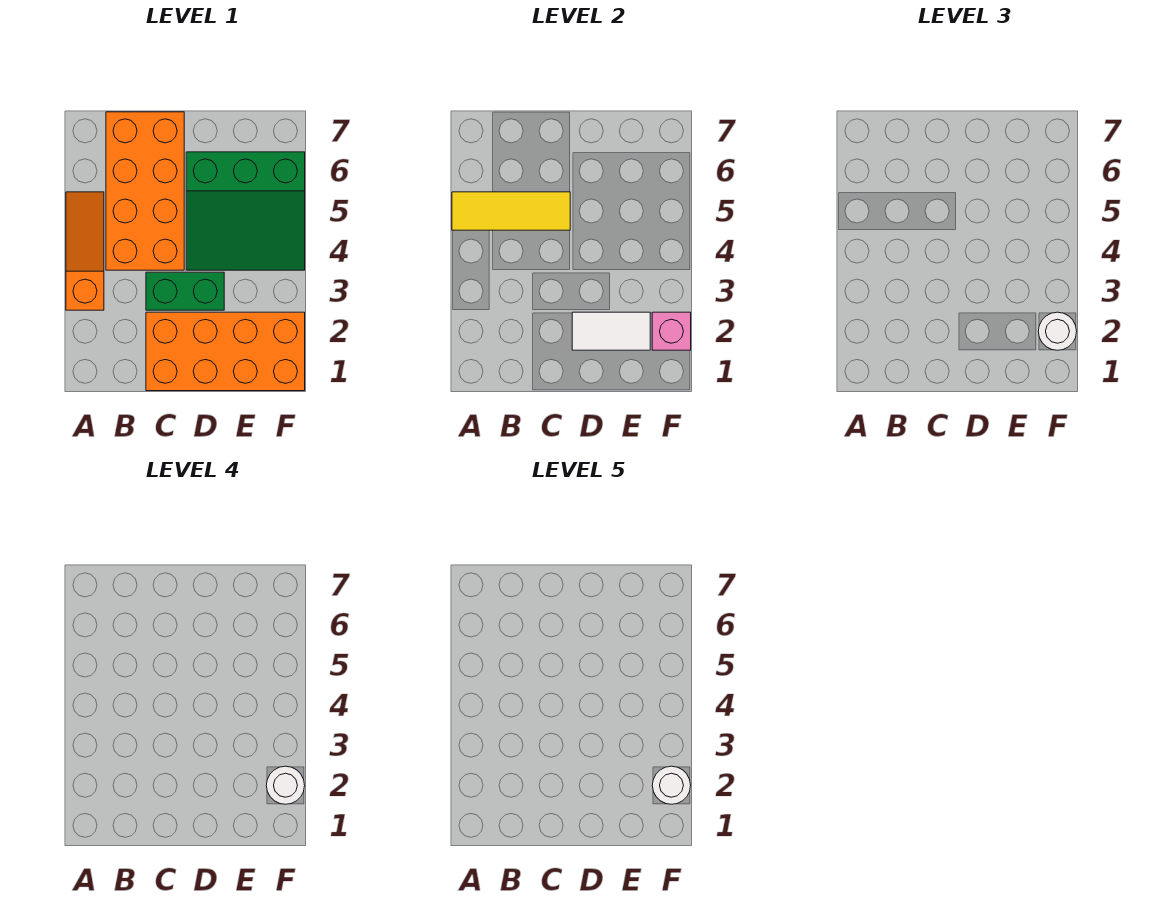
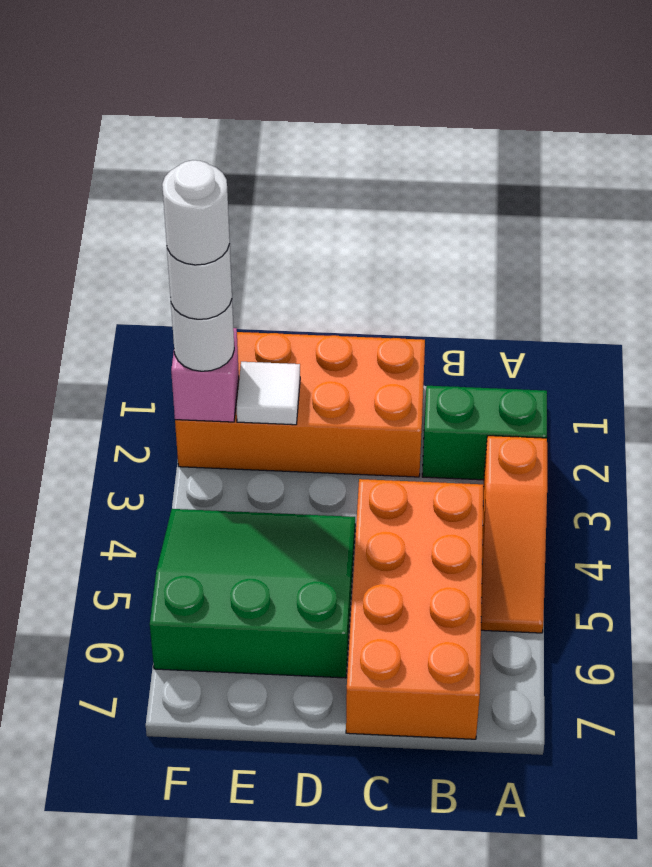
yellow 1x3 tile [452,192,570,230] -> none
green 1x2 brick [146,272,224,310] -> green 1x2 brick moved to [422,386,547,480]
white 1x2 tile [572,312,650,350] -> white 1x1 tile [236,362,300,425]

